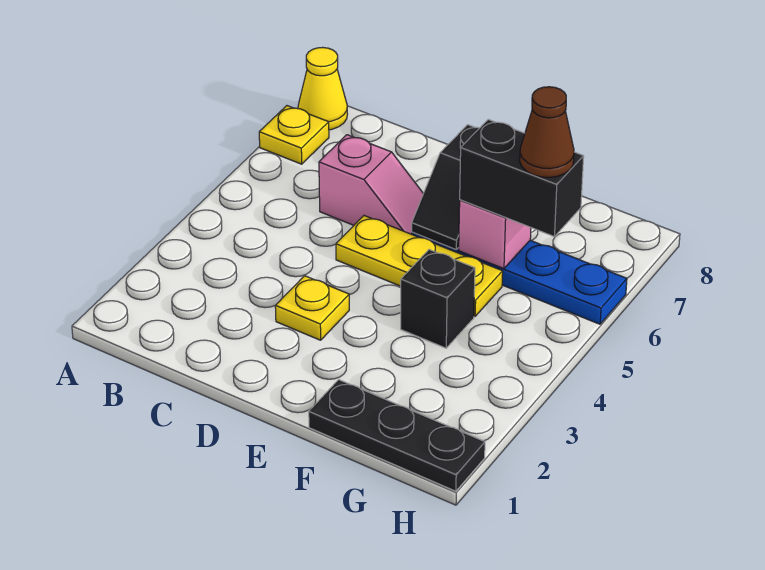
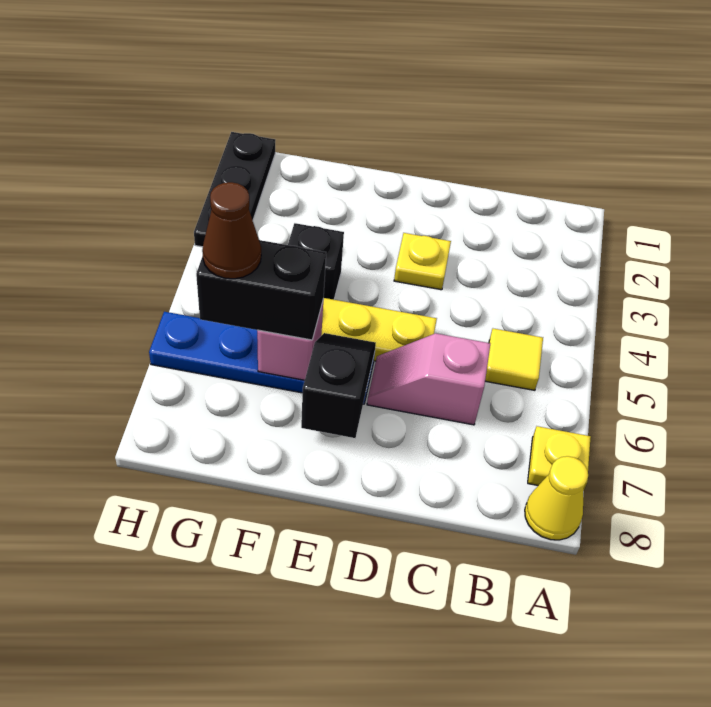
none -> yellow 1x1 tile [485,329,543,390]
black 1x3 plate [309,380,485,491] -> black 1x3 plate turned to [194,132,275,247]

